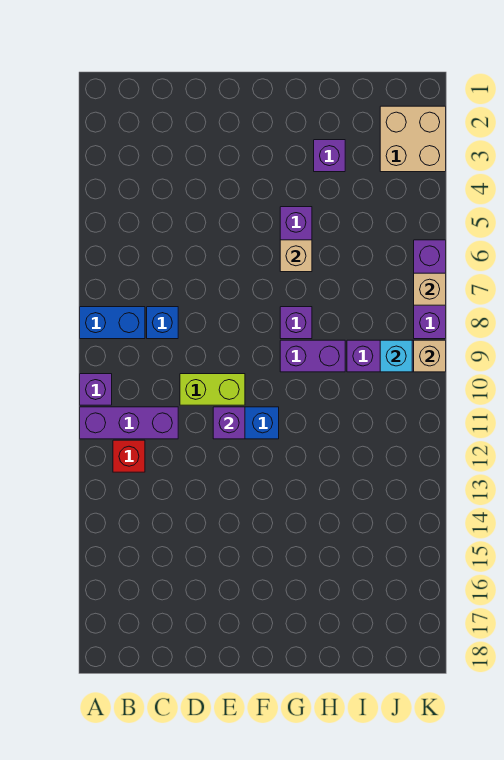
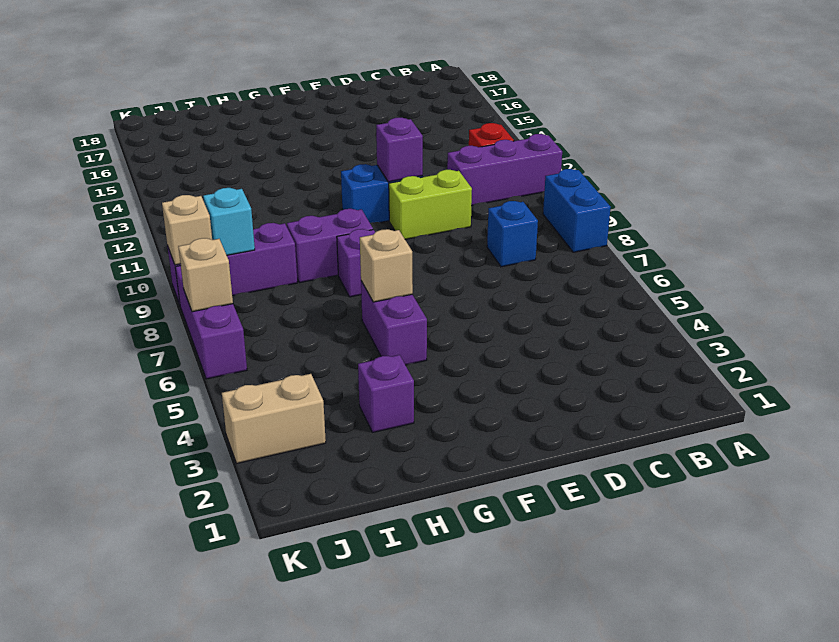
blue 1x2 brick [80,307,145,339] -> blue 1x2 brick turned to [543,169,611,252]
purple 1x1 brick [80,374,112,405] -> none
tan 2x2 brick [380,106,446,172] -> tan 1x2 brick [222,374,326,463]

